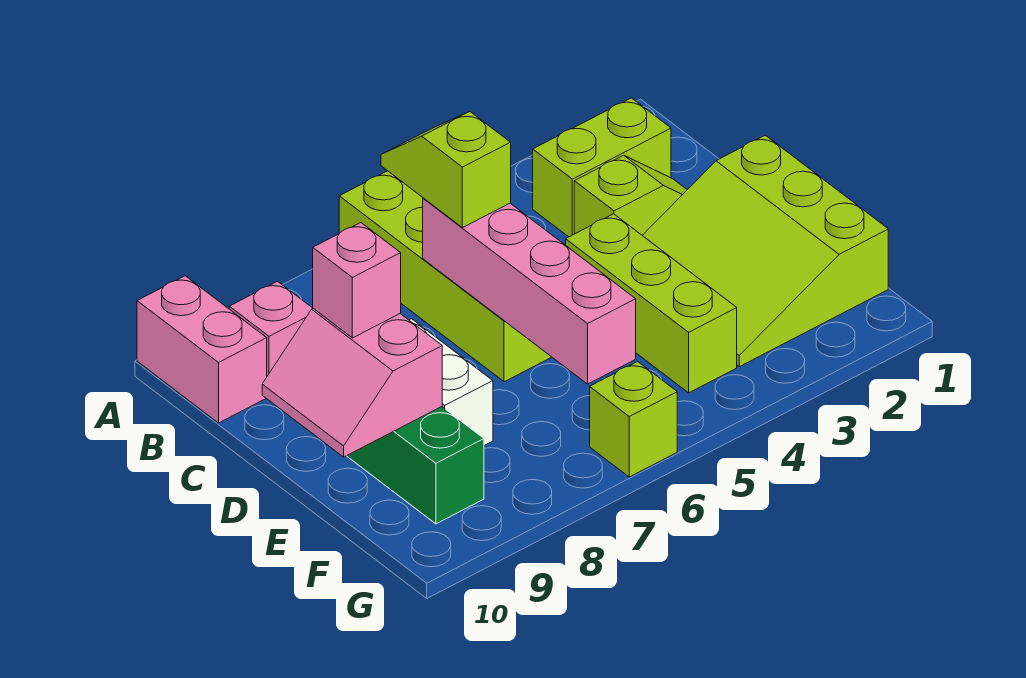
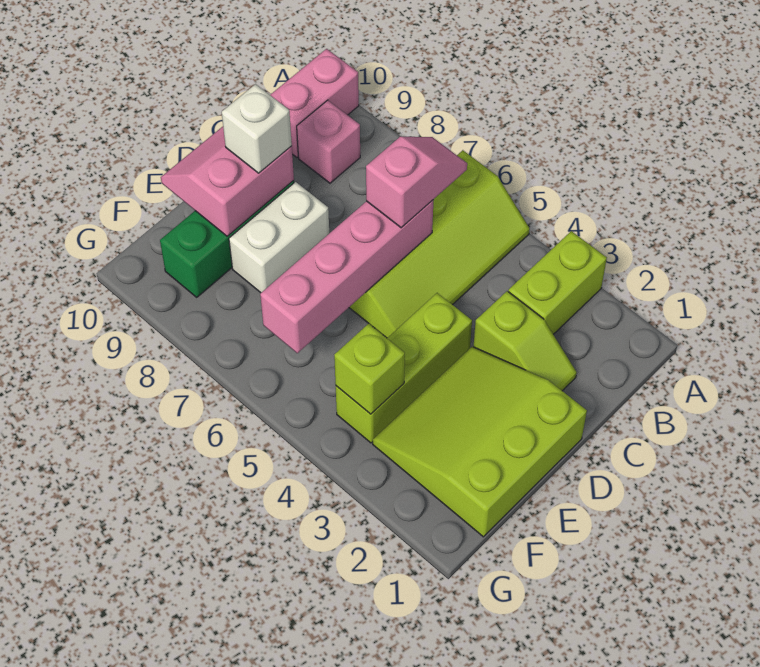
lime 1x2 brick [533,98,671,237] -> lime 1x2 brick turned to [508,231,607,334]
lime 1x2 slope [381,111,511,228] -> pink 1x2 slope [366,137,467,228]
pink 1x1 brick [313,223,401,338] -> white 1x1 brick [222,84,292,173]
lime 1x1 brick [590,362,677,477] -> lime 1x1 brick moved to [334,324,405,414]

